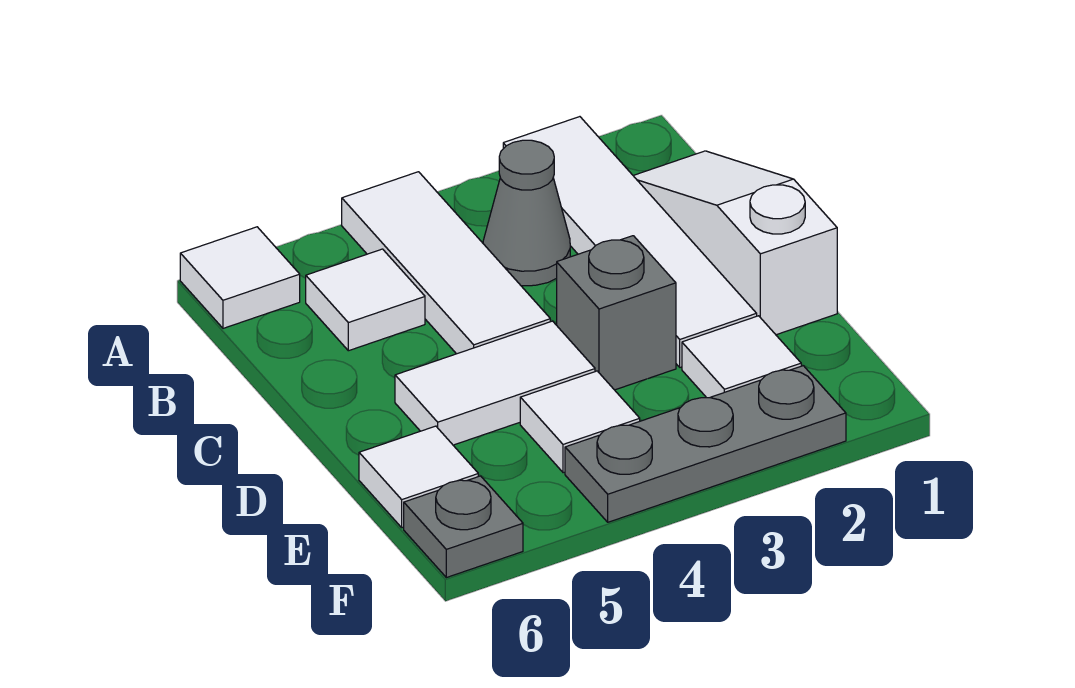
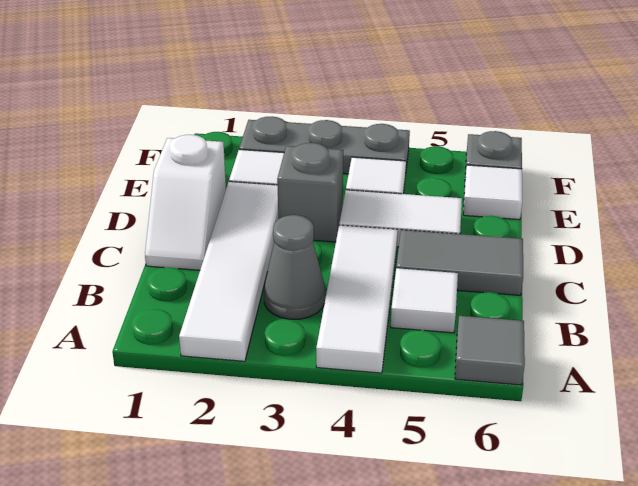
white 1x1 tile [180,227,300,328] -> grey 1x1 tile [455,316,525,385]
white 1x3 slope [633,151,837,335] -> white 1x2 slope [145,135,226,270]
none -> grey 1x2 tile [396,230,523,295]

